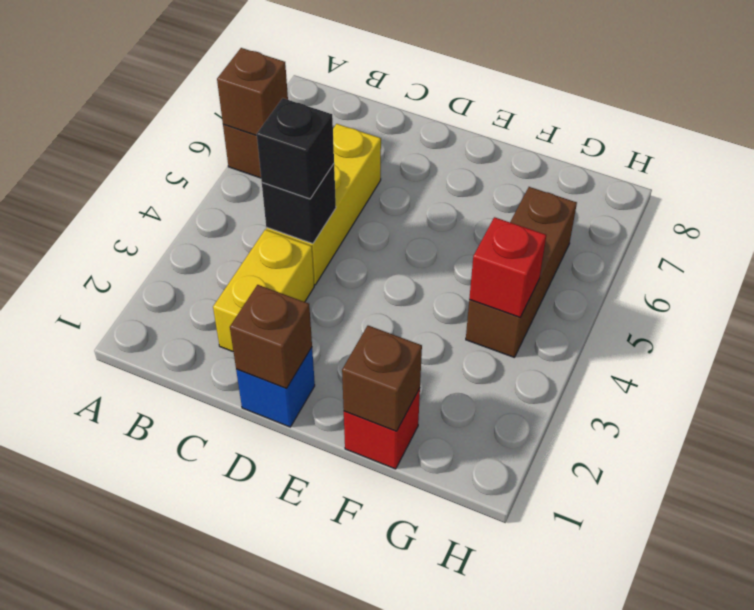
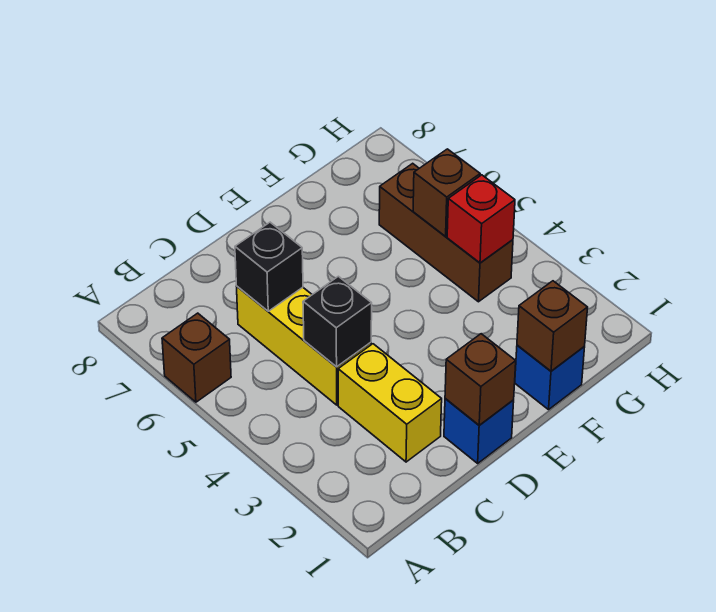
brown 1x1 brick [217,48,288,136] -> brown 1x1 brick moved to [413,149,480,236]
black 1x1 brick [257,98,334,199] -> black 1x1 brick moved to [235,222,303,311]
red 1x1 brick [344,388,420,469] -> blue 1x1 brick [515,345,585,410]

